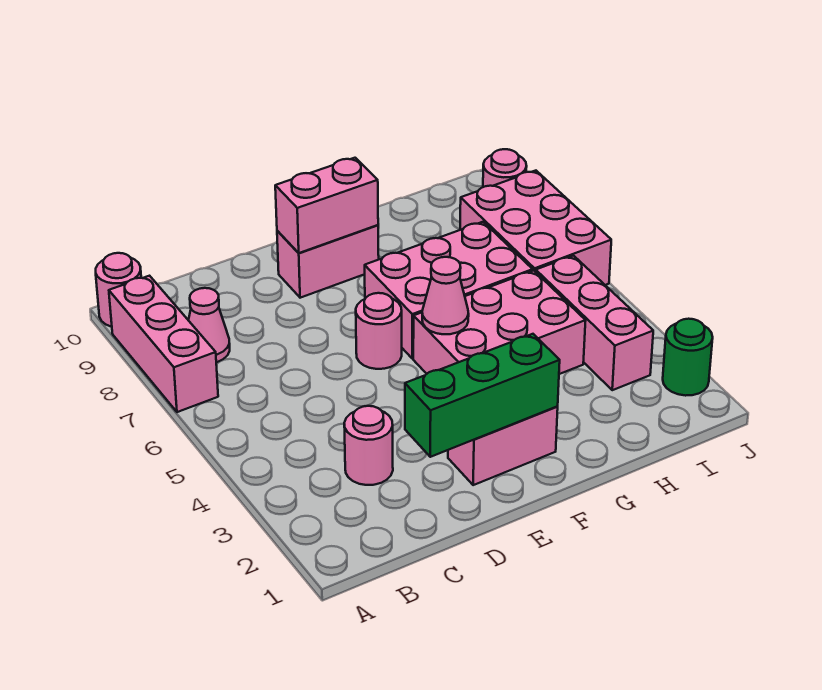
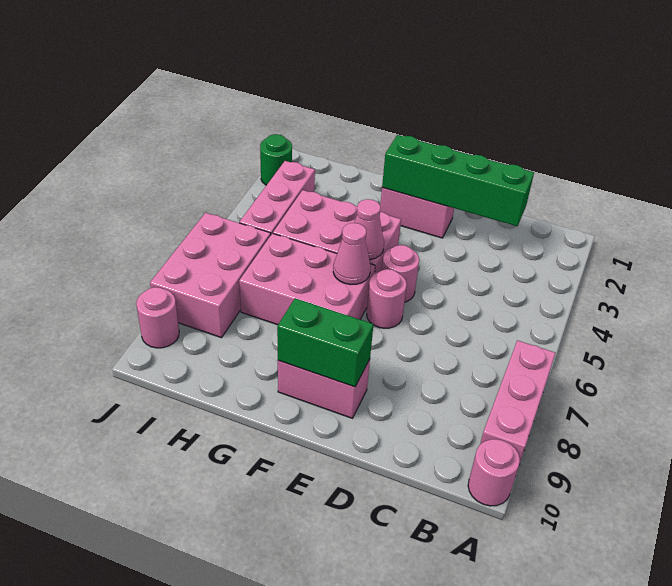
pink 1x1 cone [188,288,230,362] -> pink 1x1 cone moved to [333,223,371,285]
pink 1x1 round brick [344,406,393,485] -> pink 1x1 round brick moved to [382,245,419,302]
green 1x3 brick [405,334,560,457] -> green 1x4 brick [382,135,534,226]
pink 1x2 brick [275,158,378,253] -> green 1x2 brick [277,298,373,387]

